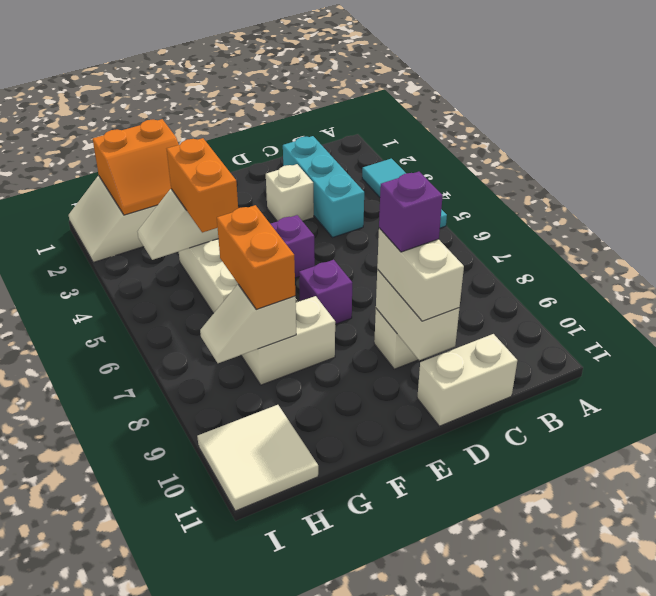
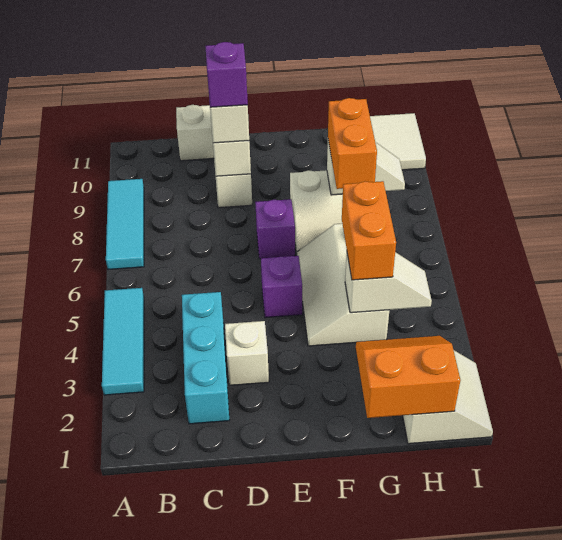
none -> cyan 1x3 tile [106,179,144,270]

